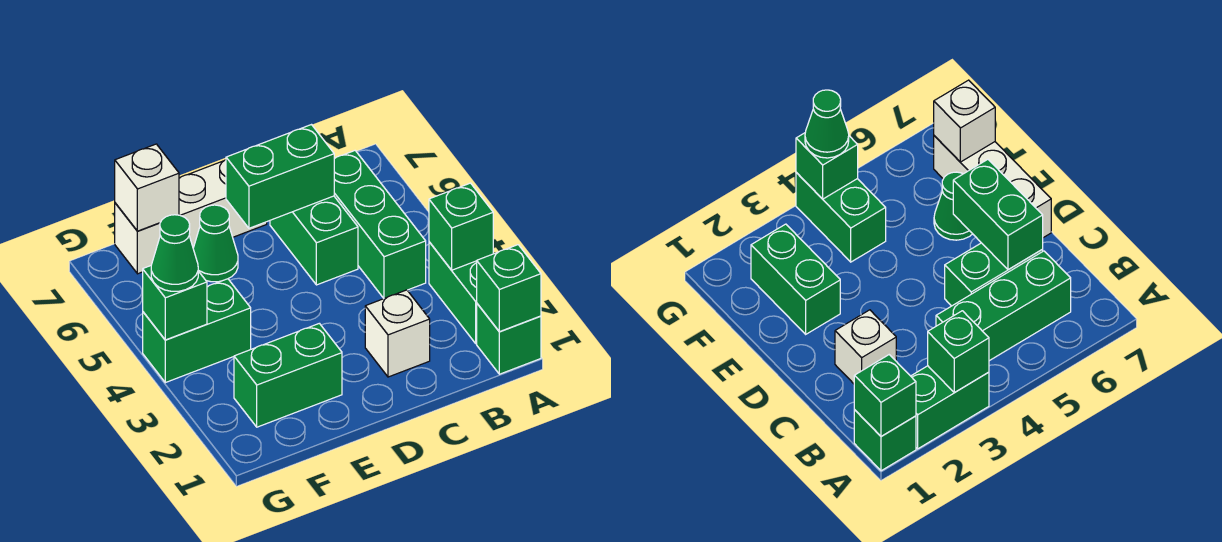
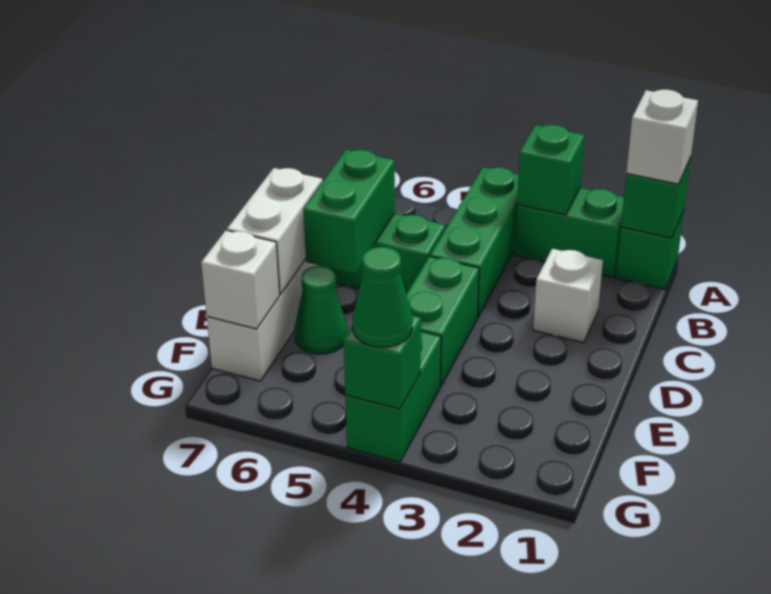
none -> white 1x1 brick [626,89,698,184]
green 1x3 brick [334,151,426,298] -> green 1x3 brick turned to [430,167,519,317]
none -> white 1x2 brick [227,168,322,294]
green 1x2 brick [234,323,342,427] -> green 1x2 brick moved to [406,256,479,386]

